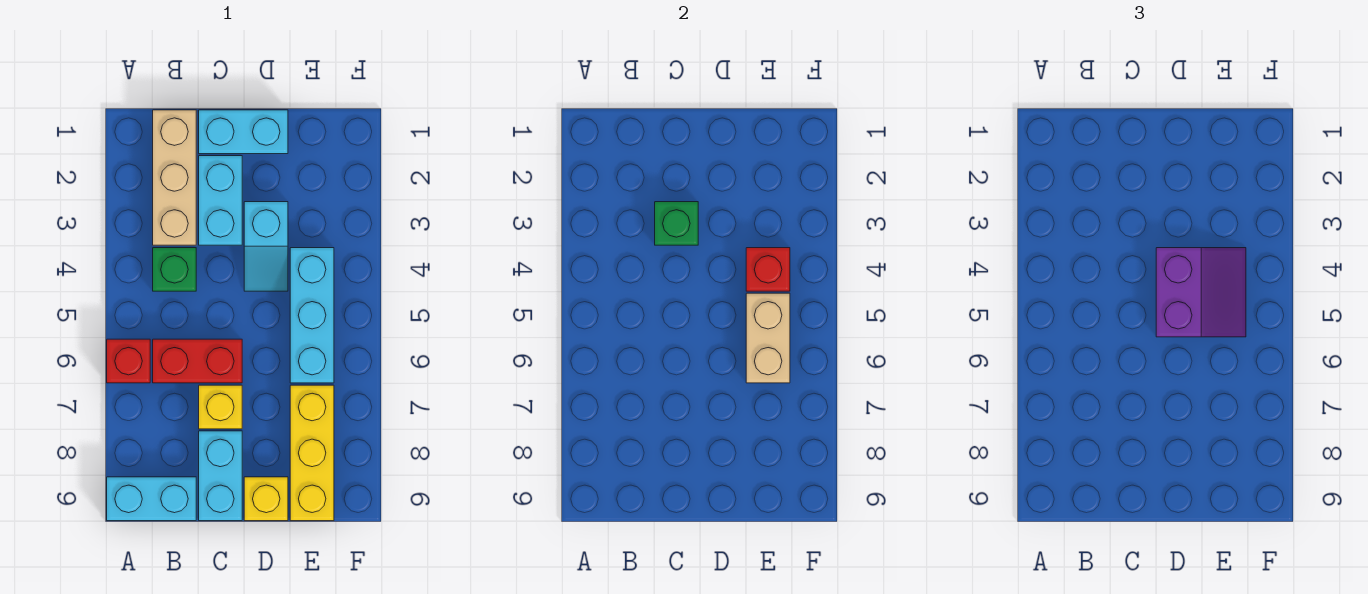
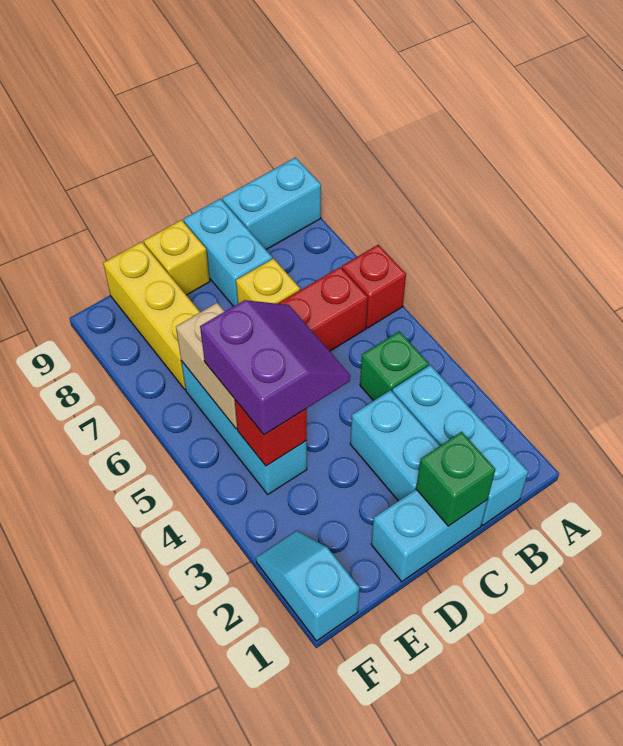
tan 1x3 brick [153,110,196,245] -> cyan 1x3 brick [392,365,528,525]
green 1x1 brick [655,202,698,245] -> green 1x1 brick moved to [416,432,495,526]
cyan 1x2 slope [244,202,288,291] -> cyan 1x2 slope moved to [256,531,359,641]
purple 2x2 slope [1156,248,1246,337] -> purple 2x2 slope turned to [200,300,350,435]

